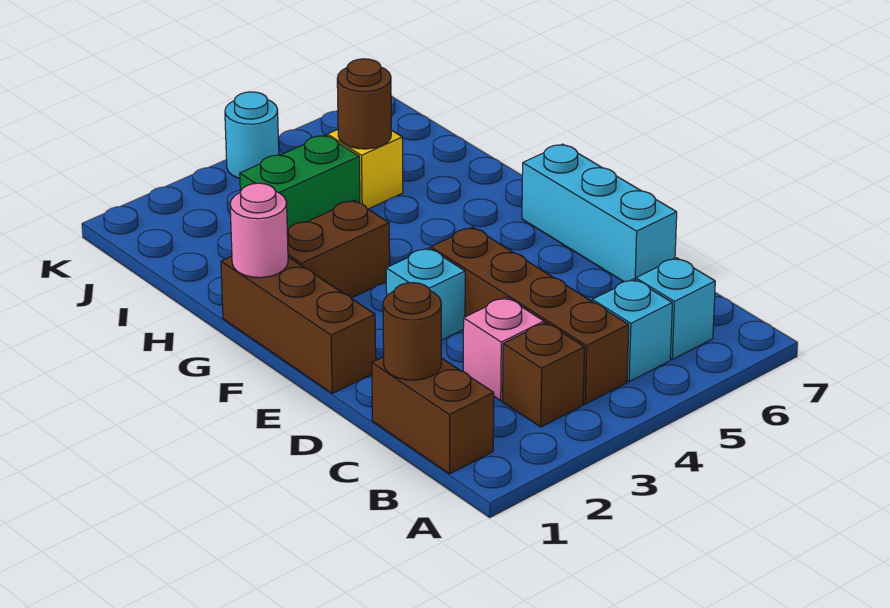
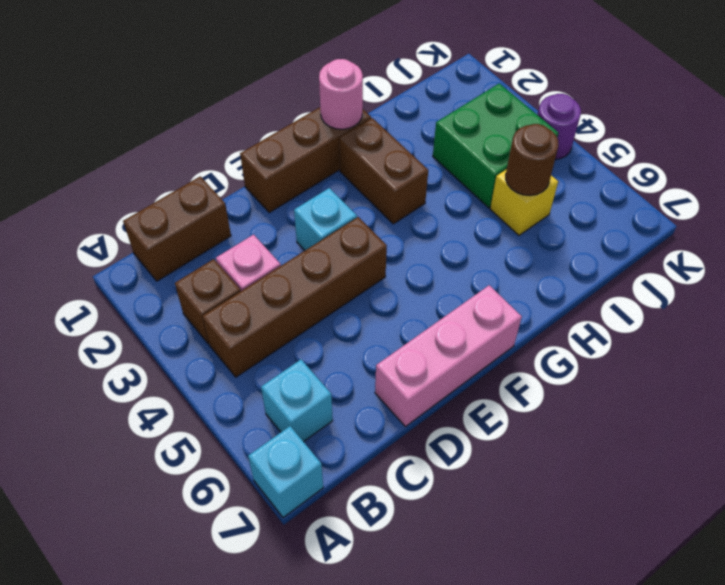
cyan 1x1 brick [592,279,672,382] -> cyan 1x1 brick moved to [248,426,323,518]
brown 1x1 round brick [383,283,441,380] -> none
cyan 1x3 brick [522,144,677,282] -> pink 1x3 brick [375,285,522,427]
green 1x2 brick [240,135,360,231] -> green 2x2 brick [433,83,558,208]
cyan 1x1 round brick [225,92,279,179] -> purple 1x1 round brick [538,94,581,159]

